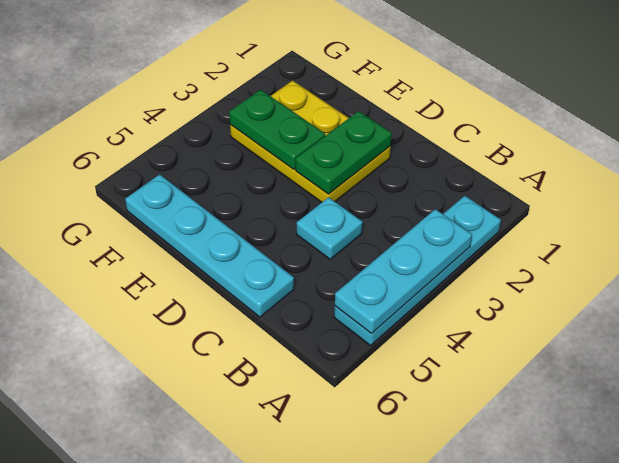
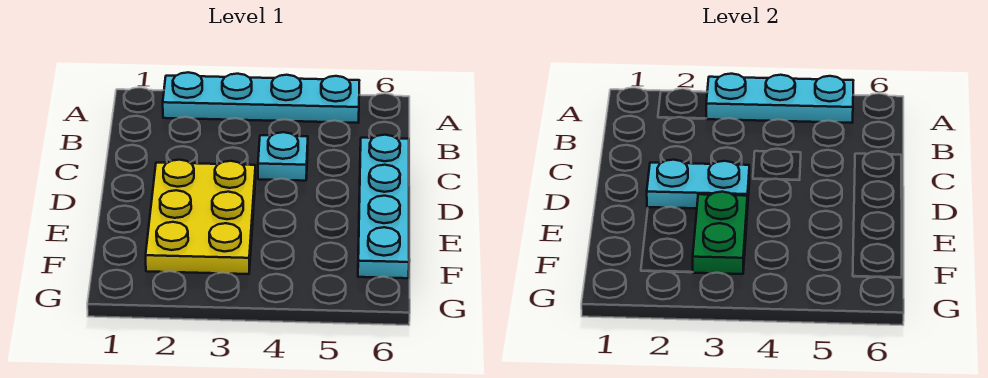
green 1x2 plate [296,111,392,194] -> cyan 1x2 plate [647,160,749,210]

